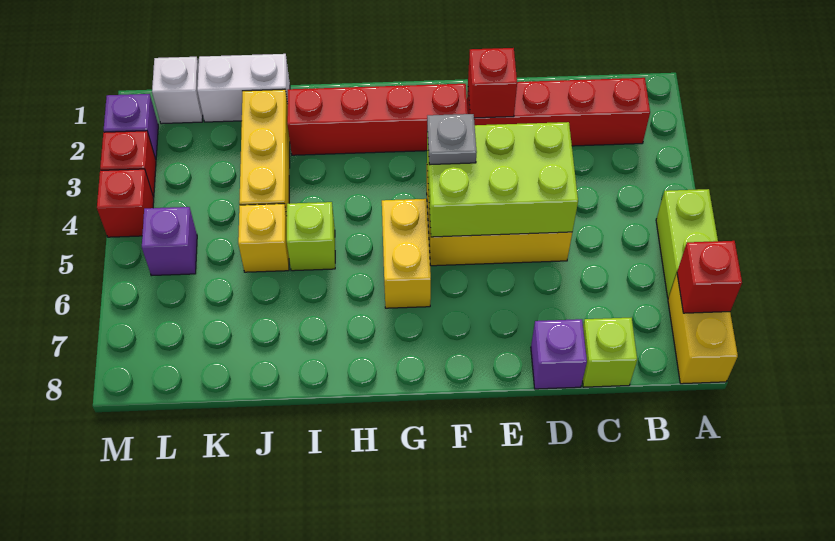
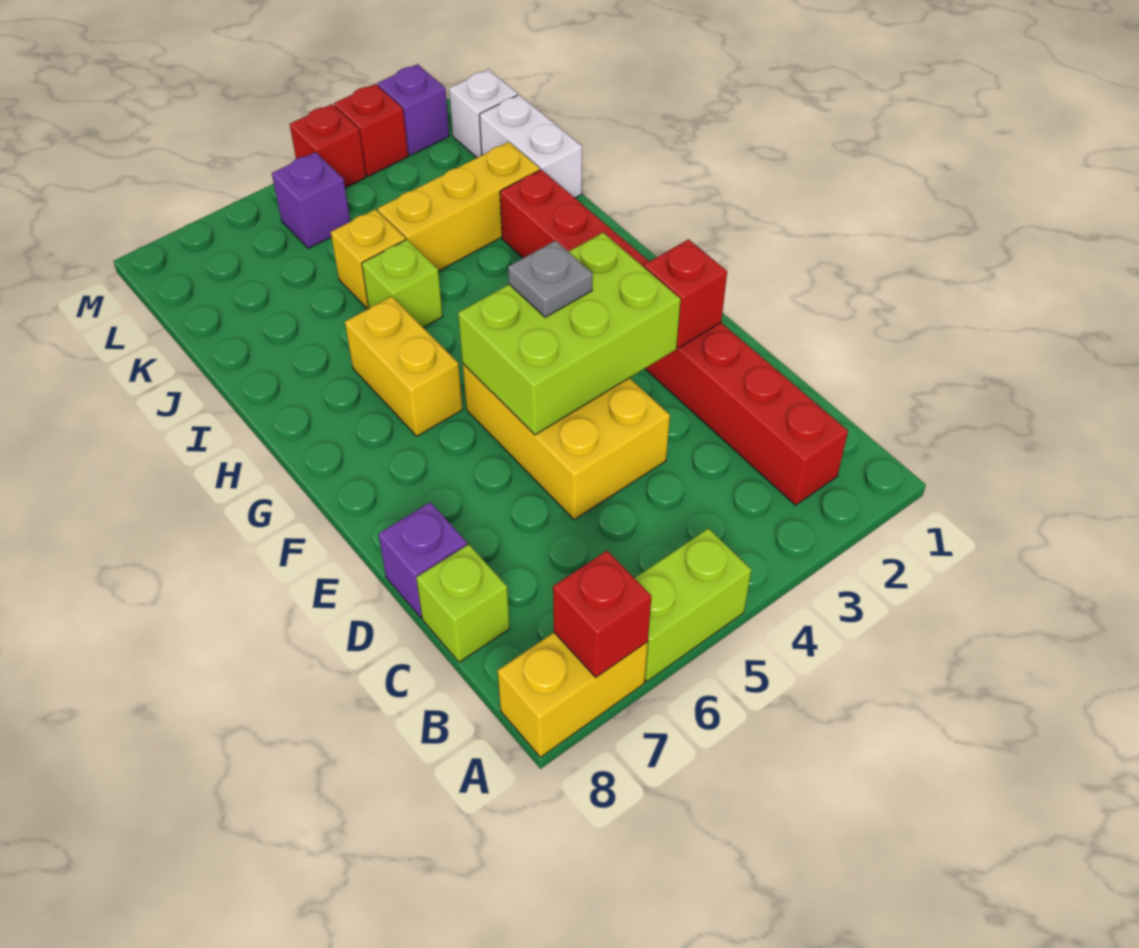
lime 2x3 brick [427,122,578,237] -> lime 2x3 brick turned to [458,233,681,435]
yellow 1x2 brick [382,199,431,308] -> yellow 1x2 brick turned to [345,296,463,436]

